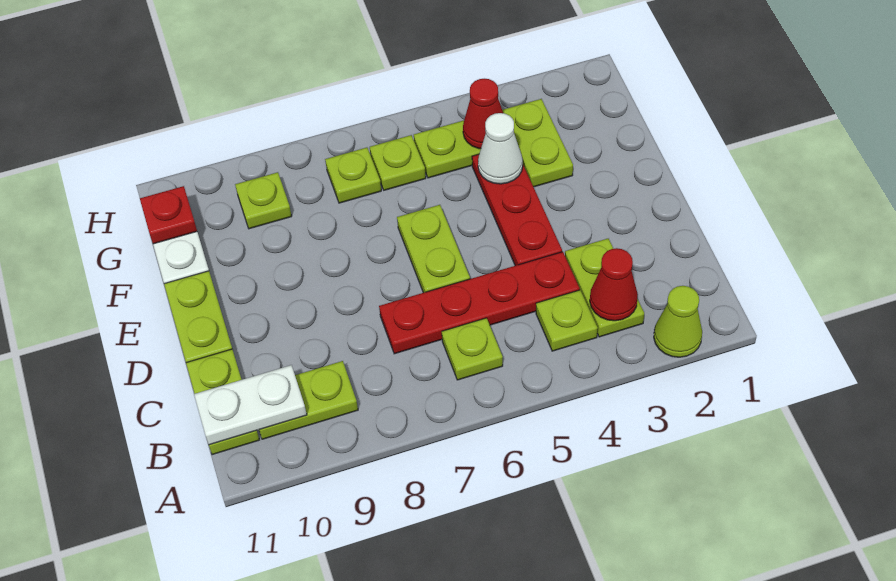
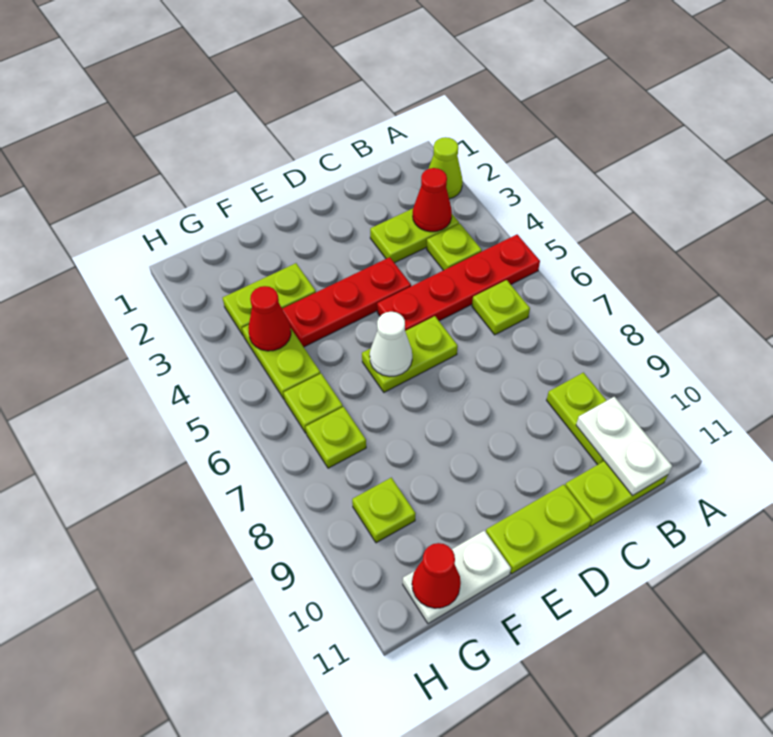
red 1x4 plate [379,252,580,354] -> red 1x4 plate turned to [377,235,540,331]
white 1x1 cone [478,113,523,184] -> white 1x1 cone moved to [370,312,412,377]
red 1x1 plate [140,186,197,244] -> red 1x1 cone [412,543,461,608]

